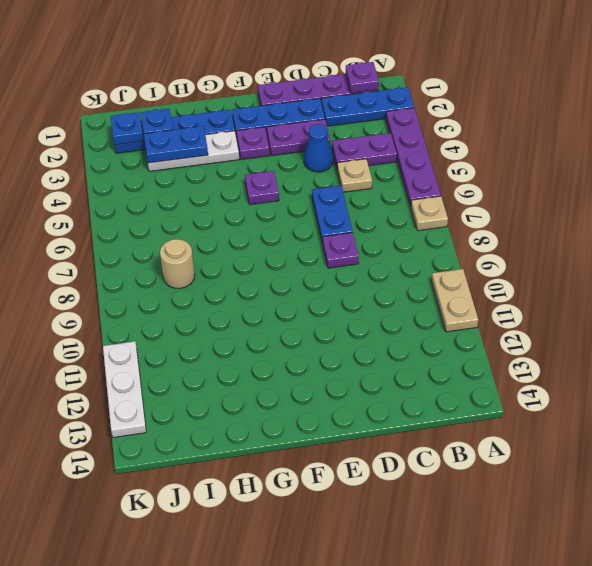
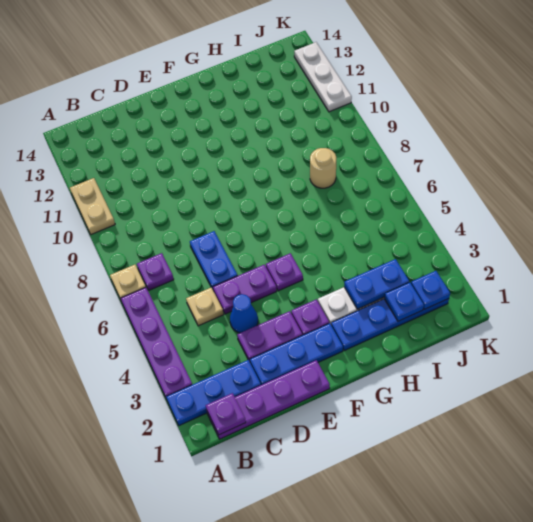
purple 1x2 plate [332,133,397,167] -> purple 1x2 plate moved to [213,265,277,314]
purple 1x1 plate [323,233,359,268] -> purple 1x1 plate moved to [137,253,174,290]

